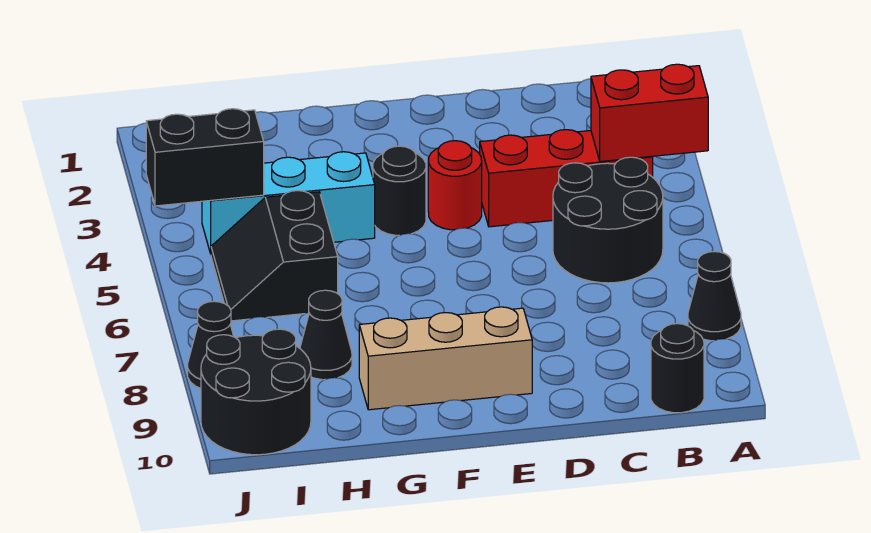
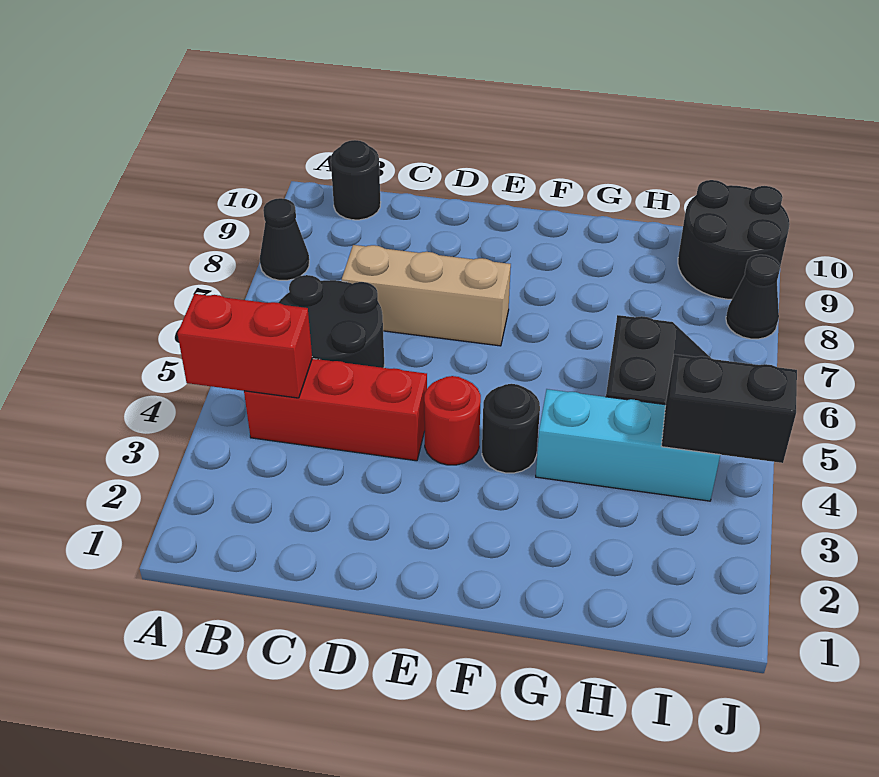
tan 1x3 brick [359,307,532,410] -> tan 1x3 brick moved to [342,245,511,346]
black 1x1 cone [300,290,352,380] -> none

